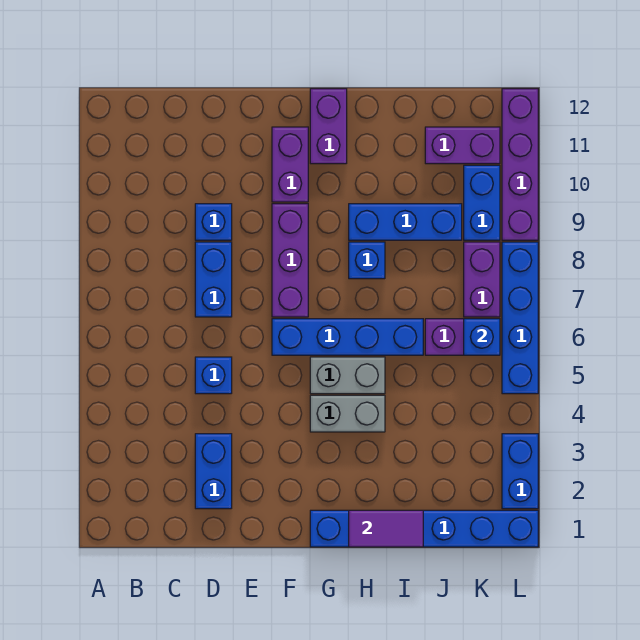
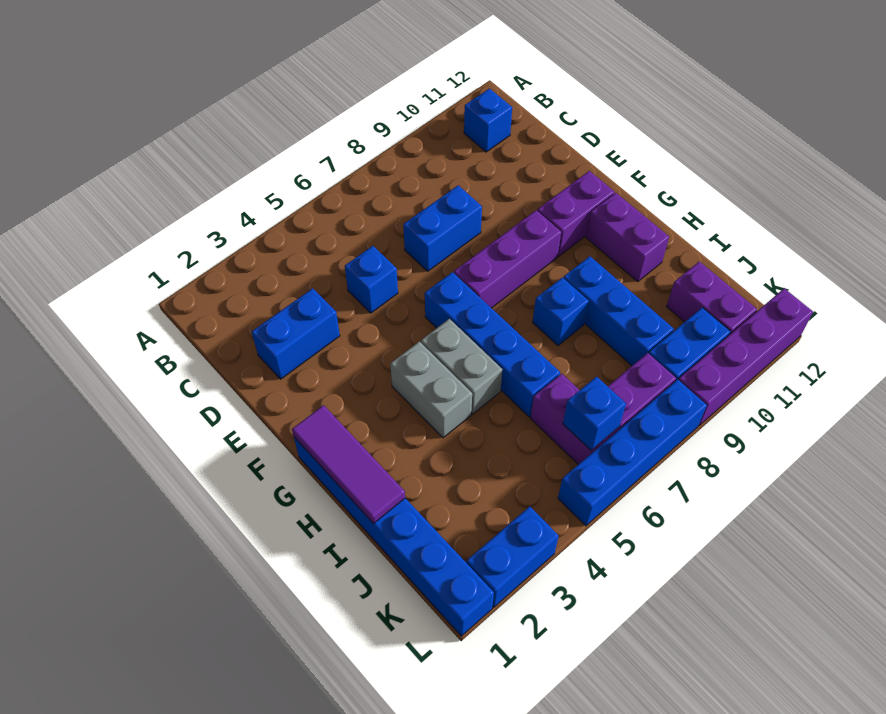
blue 1x1 brick [195,204,232,240] -> blue 1x1 brick moved to [464,89,512,152]
purple 1x2 brick [310,89,347,164] -> purple 1x2 brick turned to [586,193,669,282]
purple 1x2 tile [349,510,423,547] -> purple 1x3 tile [292,405,405,524]

